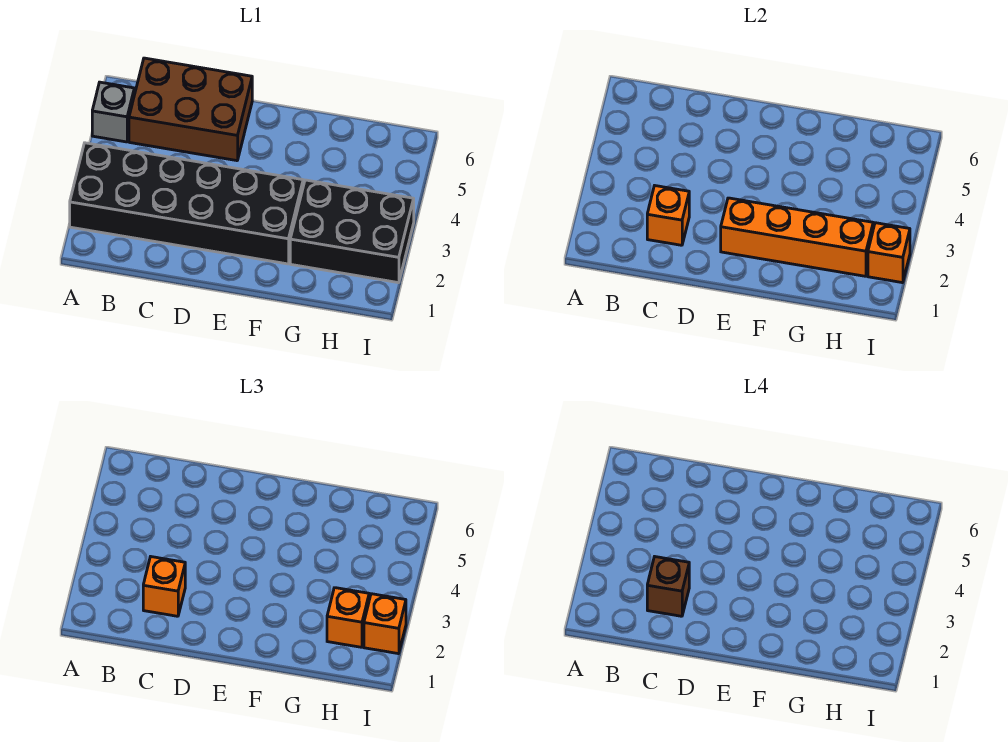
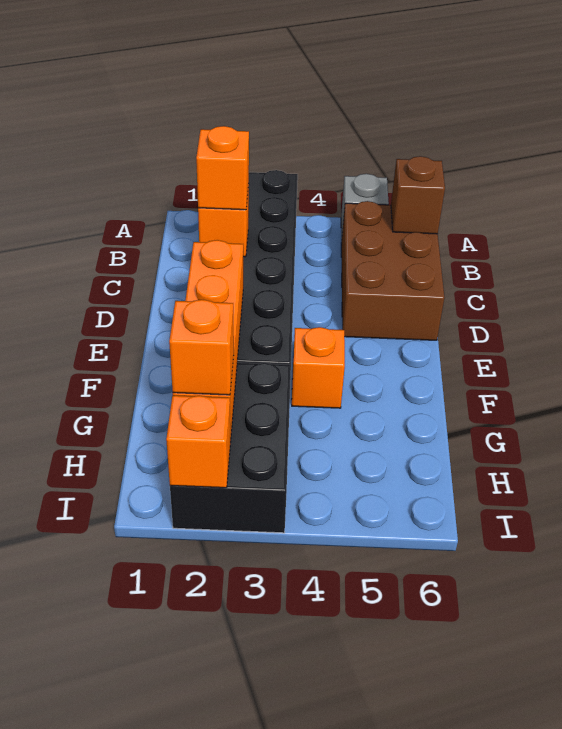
brown 1x1 brick [647,557,689,616] -> brown 1x1 brick moved to [391,156,445,234]
orange 1x1 brick [364,594,406,654] -> orange 1x1 brick moved to [292,327,345,408]

